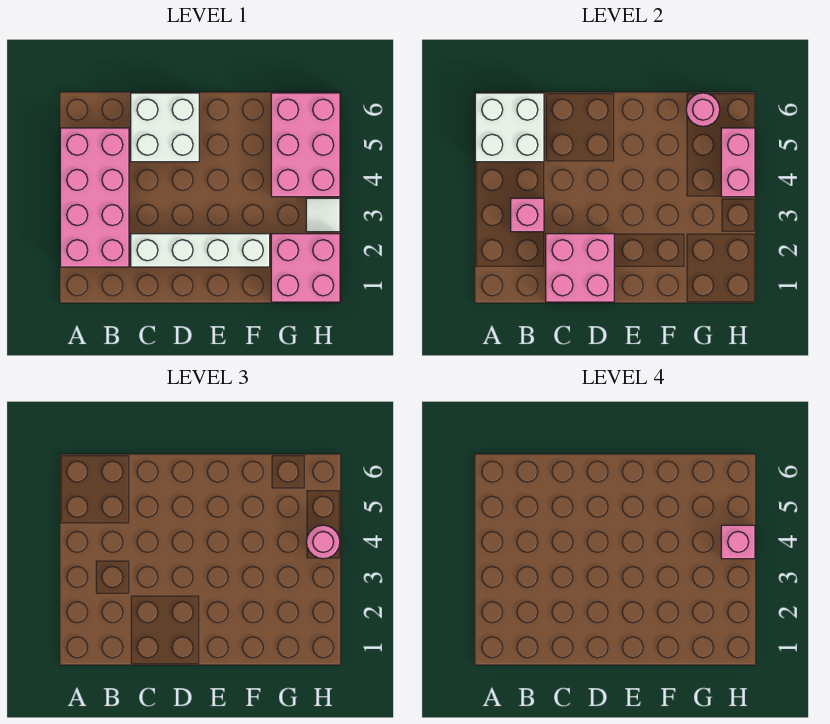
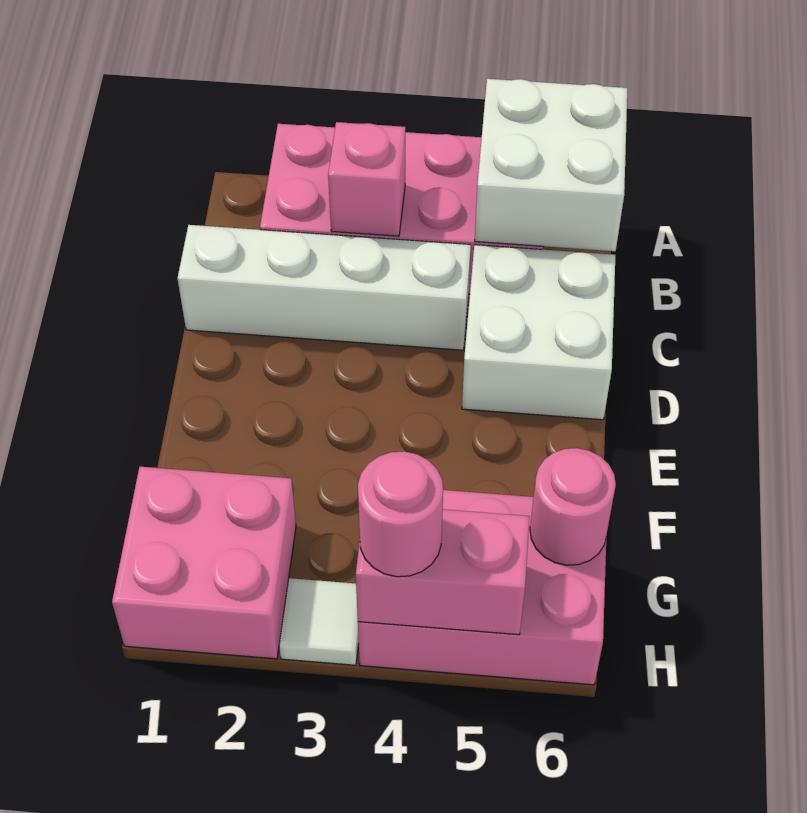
pink 2x2 brick [546,234,614,302] -> none
white 1x4 brick [131,234,270,267] -> white 1x4 brick turned to [178,225,471,350]
pink 1x1 brick [721,525,755,559] -> none

